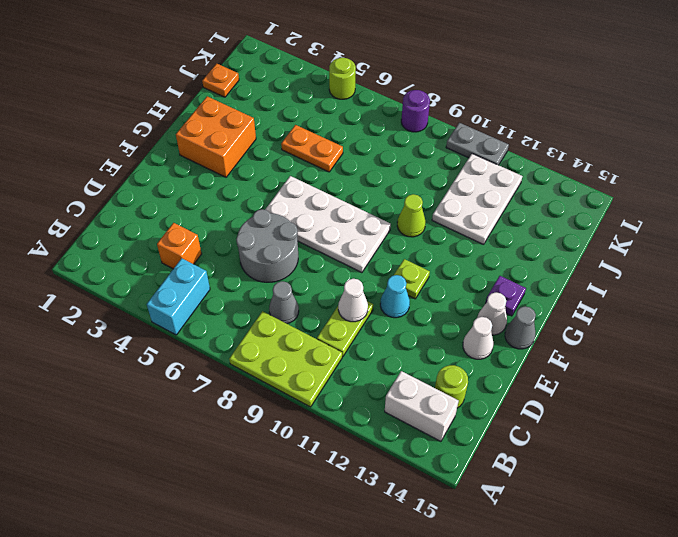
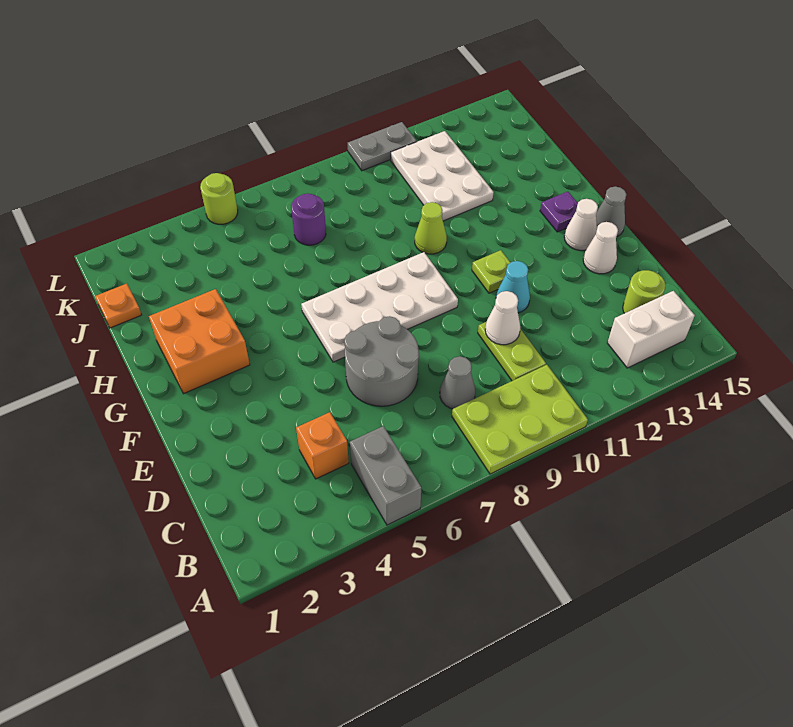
cyan 1x2 brick [147,258,210,335] -> grey 1x2 brick [350,426,421,525]
orange 1x2 plate [281,125,343,172] -> none
purple 1x1 round brick [401,90,430,132] -> purple 1x1 round brick moved to [291,193,326,245]

